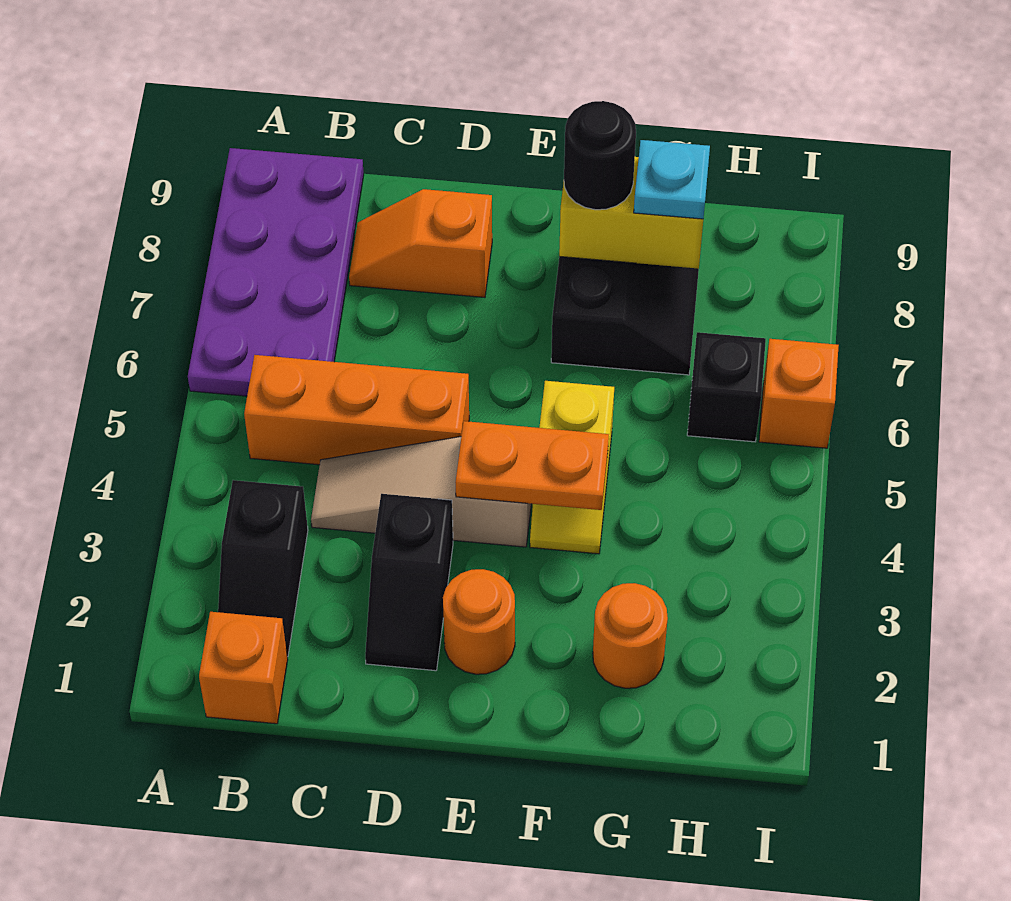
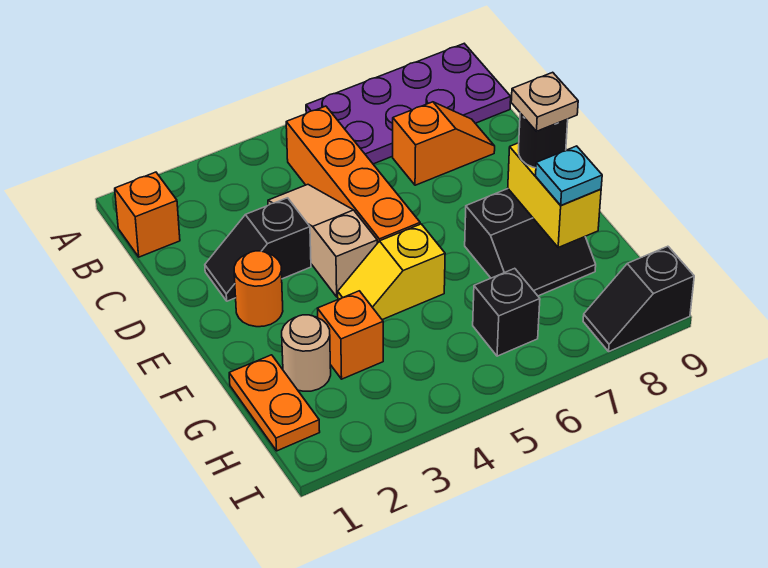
black 1x2 slope [218,480,308,657] -> black 1x2 slope moved to [583,246,694,351]
orange 1x3 brick [244,355,469,465] -> orange 1x4 brick [286,106,420,243]
orange 1x2 slope [349,189,492,297] -> orange 1x2 slope turned to [393,102,495,185]
orange 1x2 plate [456,421,609,510] -> orange 1x2 plate moved to [229,355,320,451]
none -> tan 1x1 plate [511,72,578,131]
orange 1x1 round brick [593,583,668,688] -> tan 1x1 round brick [282,315,331,391]
orange 1x1 brick [759,339,839,448] -> orange 1x1 brick moved to [317,291,383,379]

